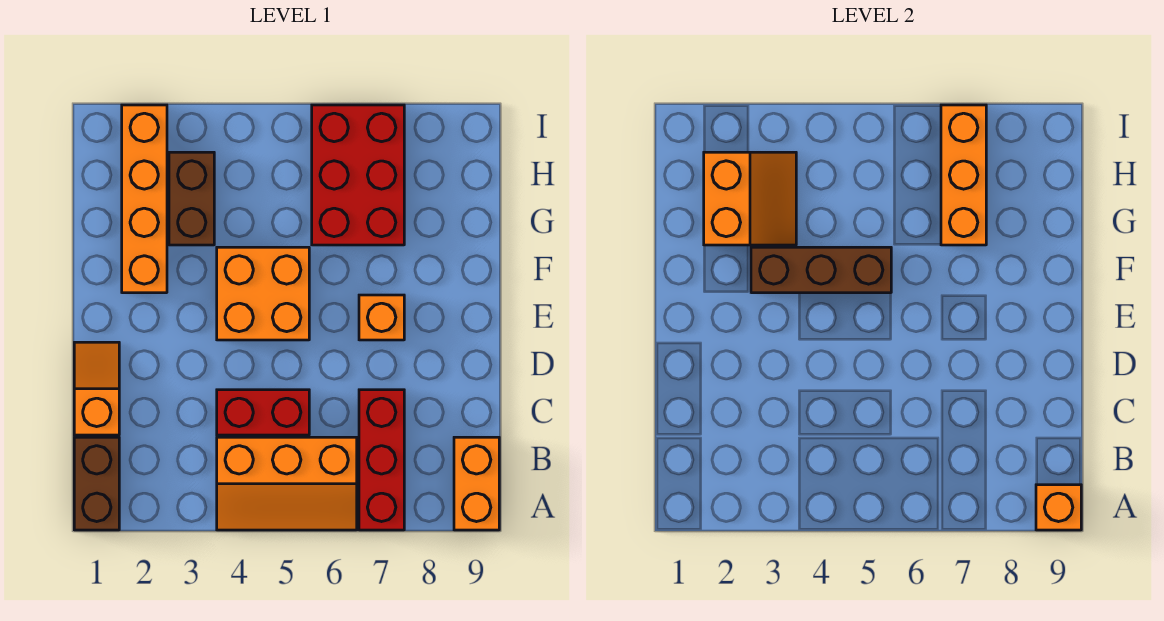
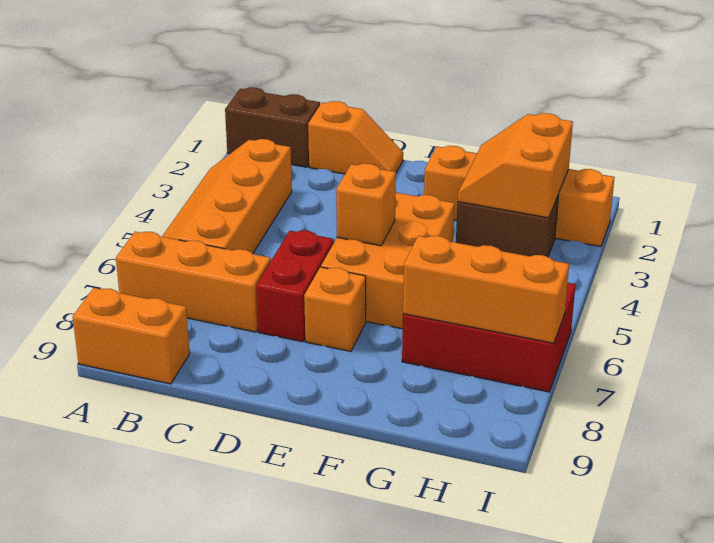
orange 2x3 slope [217,437,357,530] -> orange 2x4 slope [162,139,292,254]
red 1x3 brick [359,390,404,530] -> orange 1x3 brick [116,232,271,332]
orange 1x1 brick [1036,485,1081,530] -> orange 1x1 brick moved to [336,163,396,246]
red 1x2 brick [217,390,309,435] -> red 1x2 brick moved to [256,231,334,342]
orange 2x2 brick [217,247,309,340] -> orange 2x3 brick [321,192,455,329]
brown 1x3 brick [751,247,891,293] -> none
orange 2x2 slope [704,152,796,245] -> orange 2x2 slope turned to [458,113,573,218]

